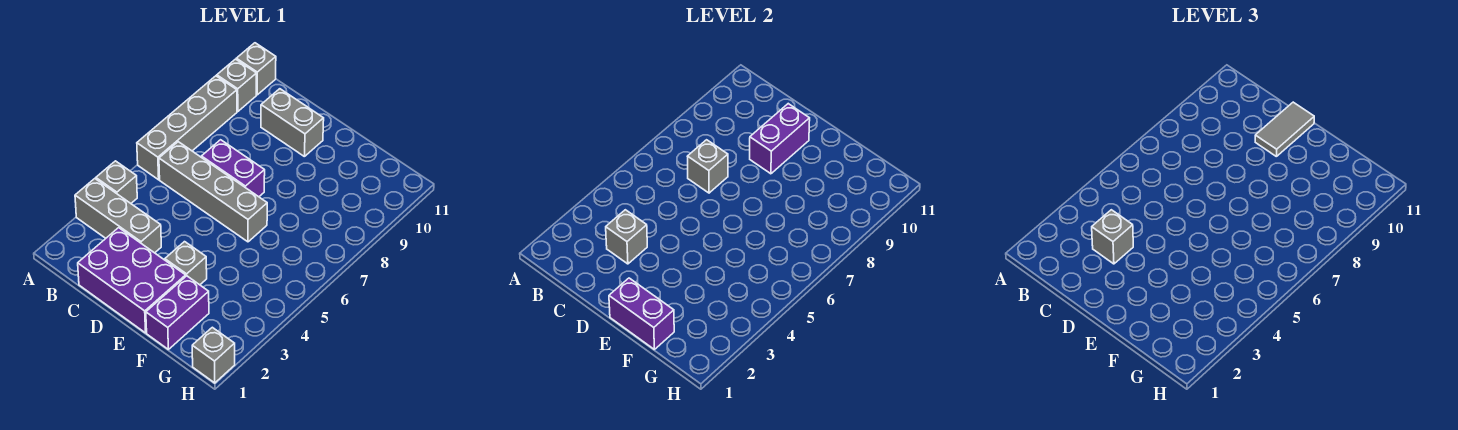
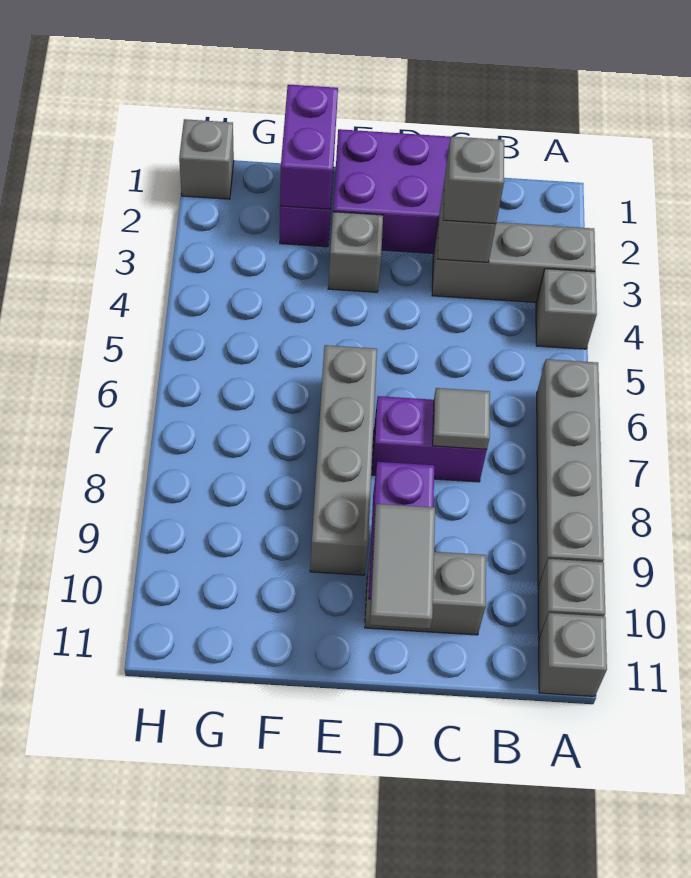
grey 1x4 brick [159,142,267,242] -> grey 1x4 brick turned to [310,345,377,575]
grey 1x1 brick [687,140,728,193] -> grey 1x1 tile [433,388,490,449]
purple 1x2 brick [609,278,674,349] -> purple 1x2 brick turned to [280,85,338,209]

